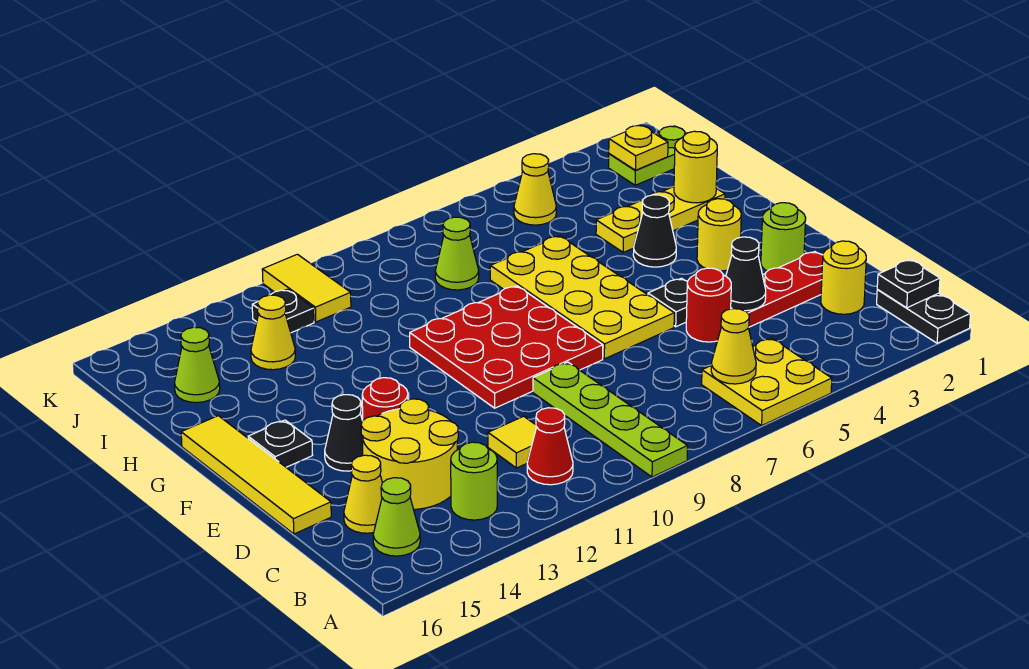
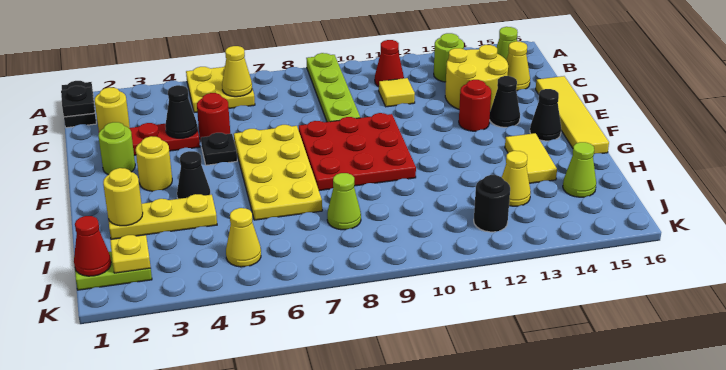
black 1x1 plate [248,420,312,467] -> black 1x1 cone [530,89,561,141]
none -> red 1x1 cone [74,216,111,276]
yellow 1x2 tile [262,254,351,322] -> yellow 1x2 tile moved to [505,133,557,183]
black 1x1 plate [252,289,314,333] -> black 1x1 round brick [474,175,510,232]

